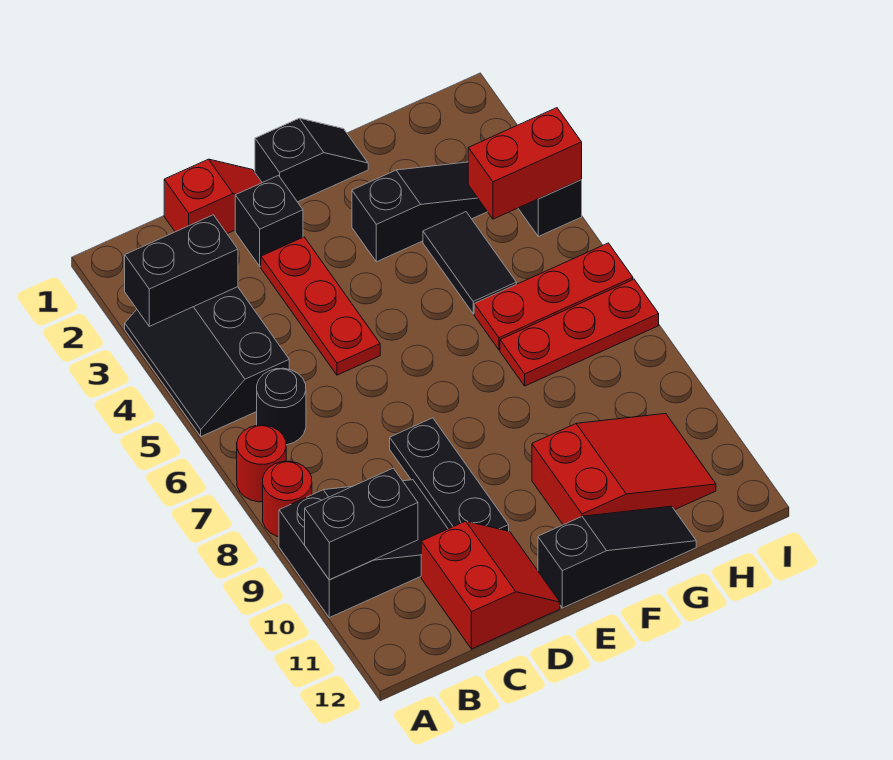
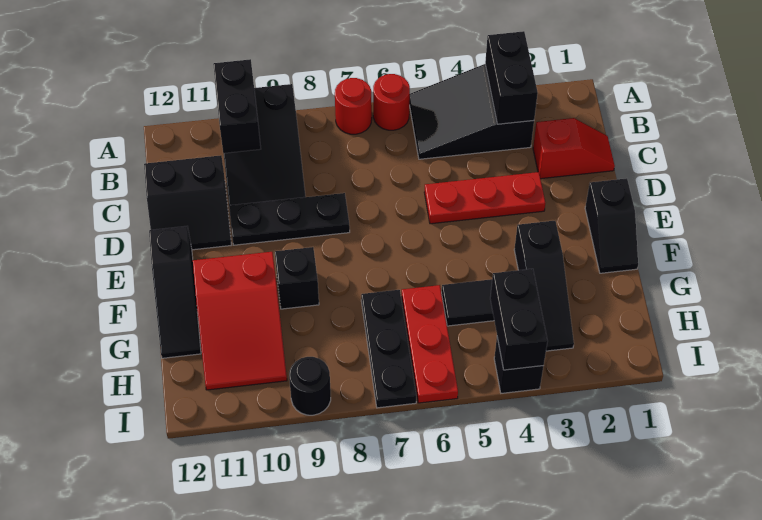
black 2x3 slope [125,287,289,436] -> black 2x3 slope turned to [409,64,534,159]
red 1x1 round brick [263,461,312,537] -> red 1x1 round brick moved to [373,74,410,130]
black 1x1 round brick [257,368,306,445] -> black 1x1 round brick moved to [289,357,331,415]
red 1x2 slope [164,159,262,234] -> red 1x2 slope turned to [533,118,615,179]
red 2x2 slope [421,521,560,649] -> black 2x2 slope [144,155,231,250]
black 1x1 brick [235,176,303,266] -> black 1x1 brick moved to [275,247,319,309]
red 1x3 plate [500,279,659,386] -> black 1x3 plate [361,290,416,408]
red 1x2 brick [468,108,582,219] -> black 1x2 brick [490,269,548,370]

